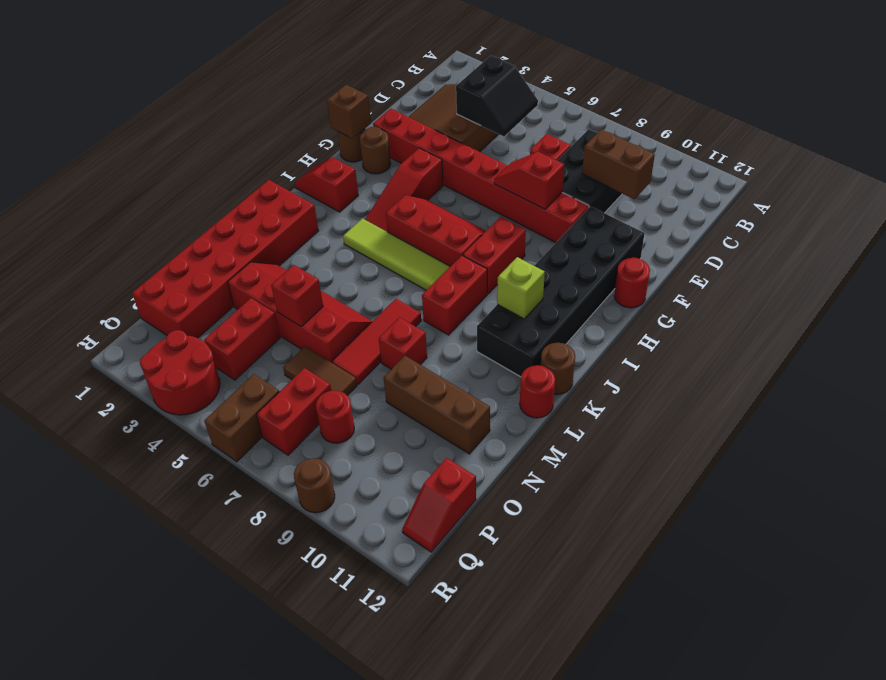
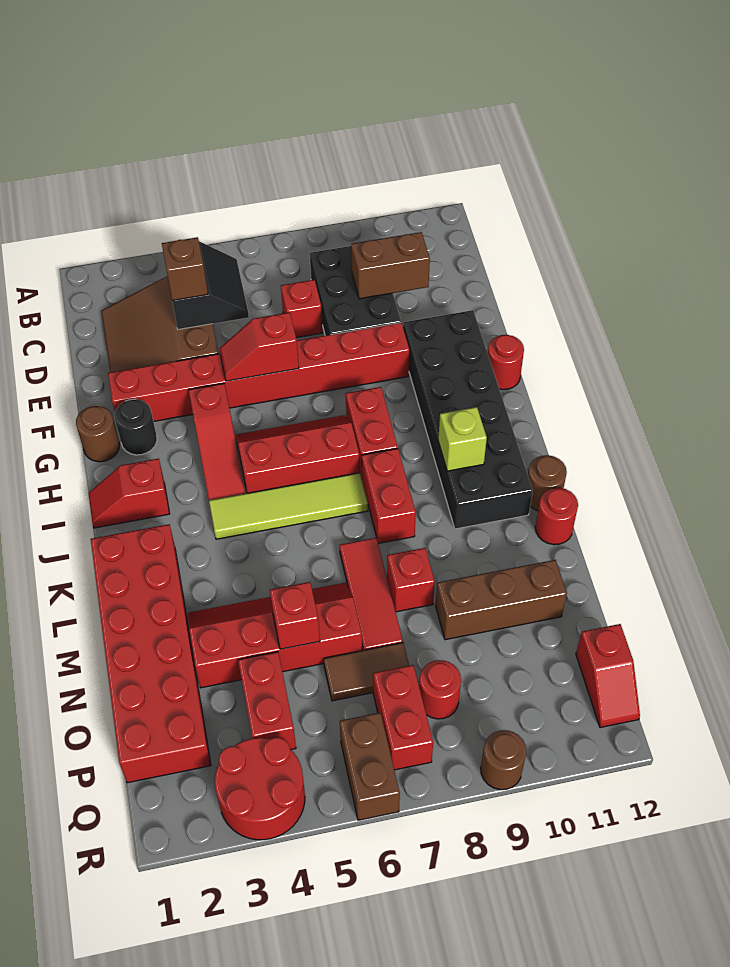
red 1x2 slope [494,152,564,209] -> red 1x2 slope moved to [220,312,299,381]
brown 1x1 brick [327,85,371,139] -> brown 1x1 brick moved to [162,237,208,301]
brown 1x1 round brick [360,127,391,174] -> black 1x1 round brick [115,399,157,455]

